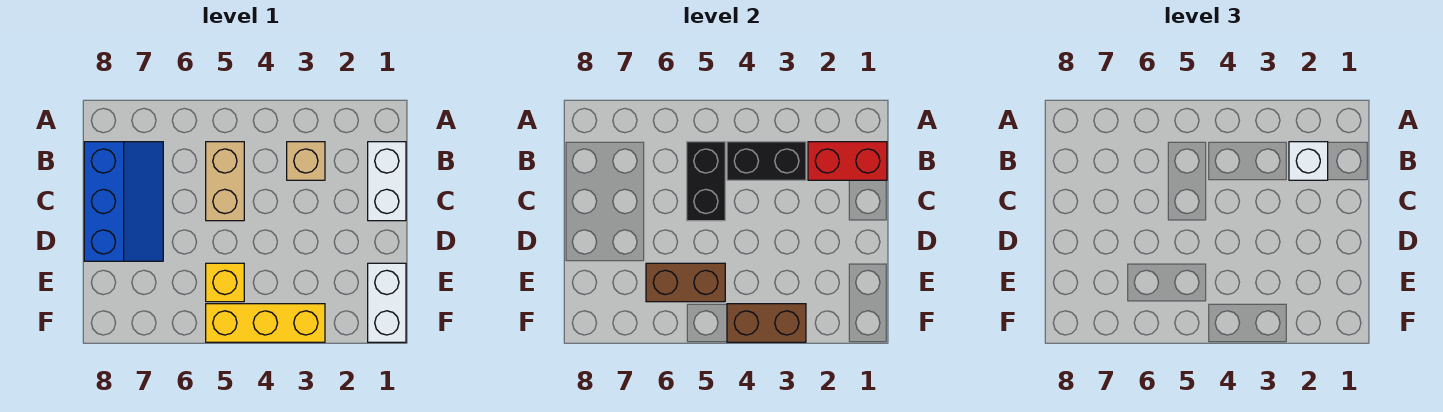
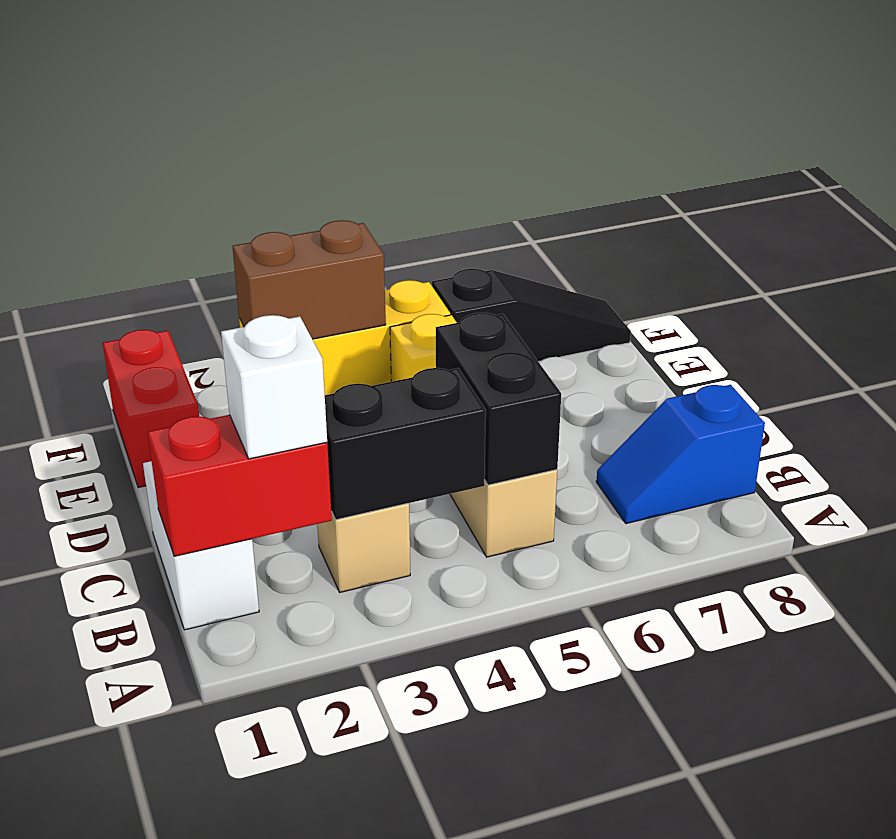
blue 2x3 slope [84,142,163,261] -> blue 1x2 slope [596,385,765,524]
white 1x2 brick [368,263,406,342] -> red 1x2 brick [103,330,199,488]
brown 1x2 brick [646,263,725,302] -> none
none -> black 1x3 slope [432,269,631,362]

